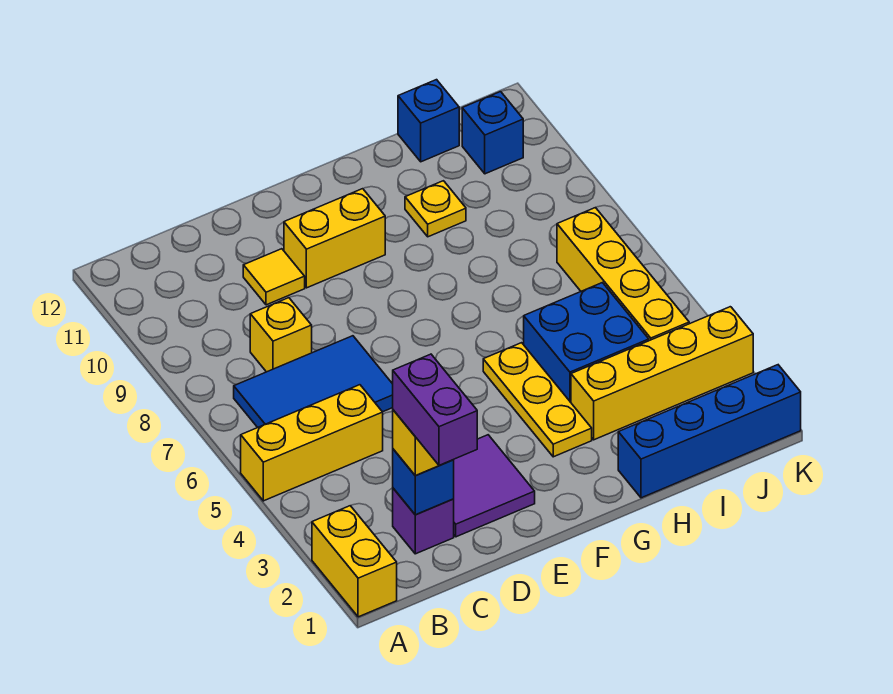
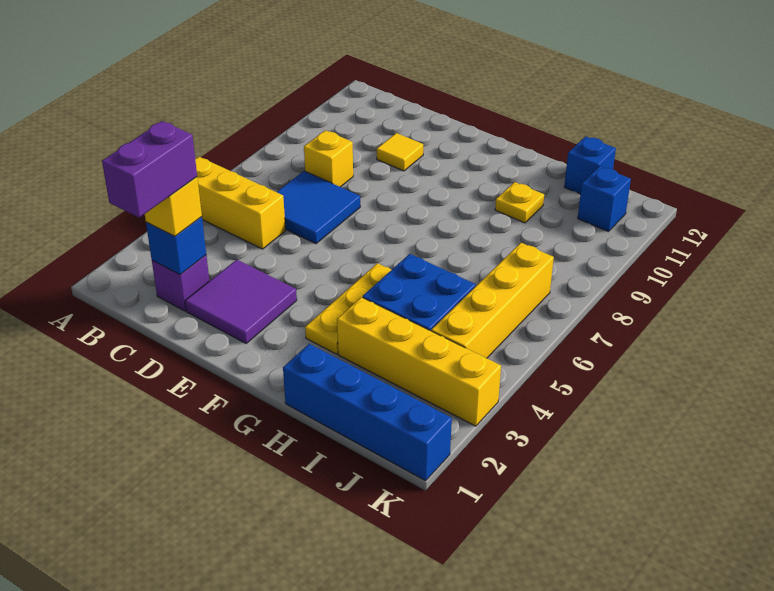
yellow 1x2 brick [312,506,397,617] -> none
blue 2x3 tile [234,336,393,428] -> blue 2x2 tile [277,171,360,244]
yellow 1x2 brick [284,189,385,288] -> none

